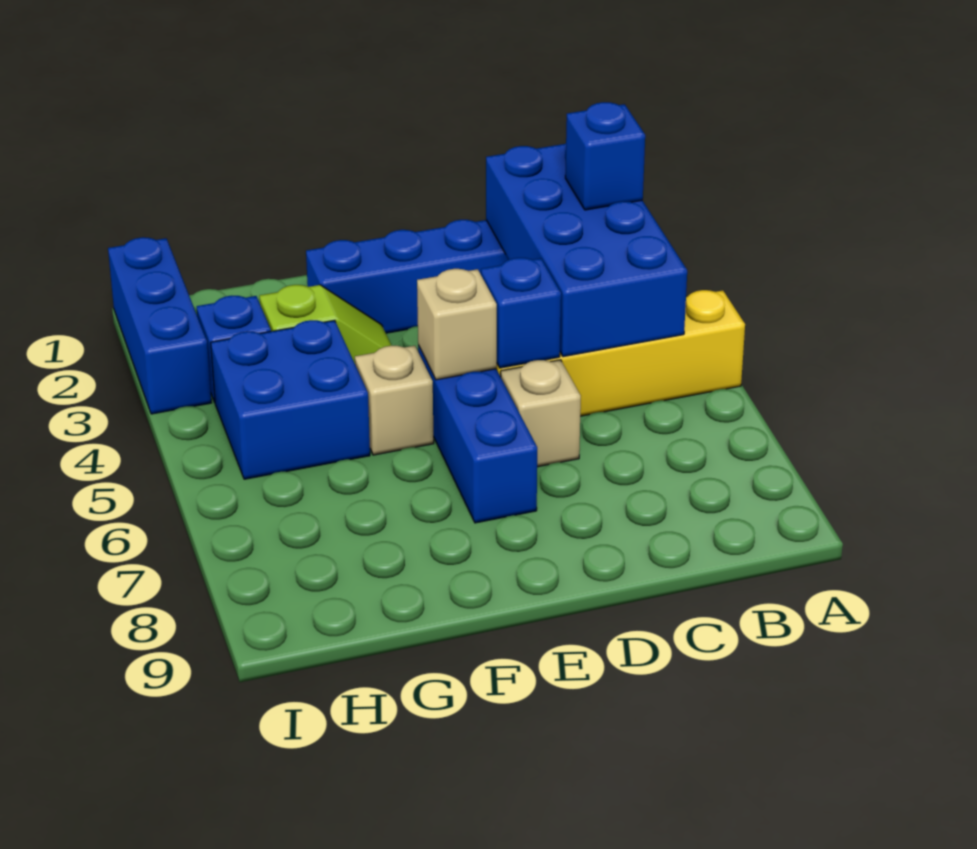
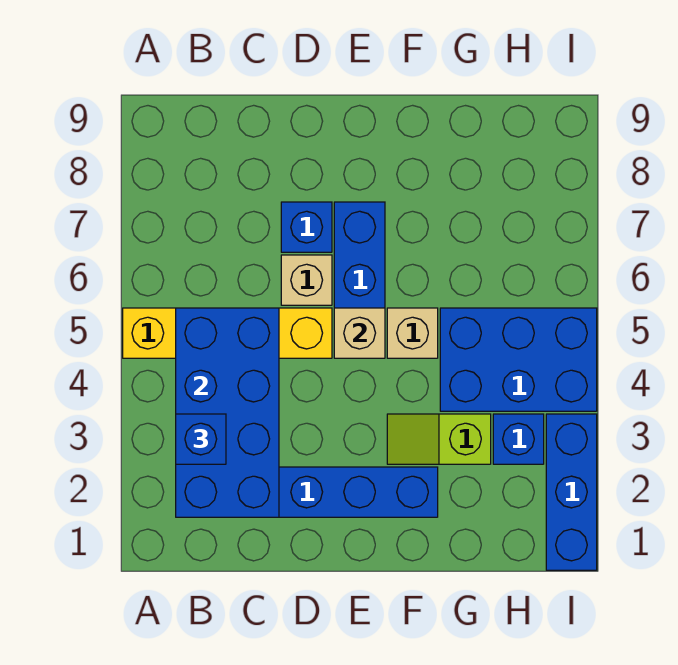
blue 1x1 brick [481,258,561,368] -> blue 1x1 brick moved to [281,202,332,252]
blue 2x2 brick [211,320,370,479] -> blue 2x3 brick [440,308,597,411]

